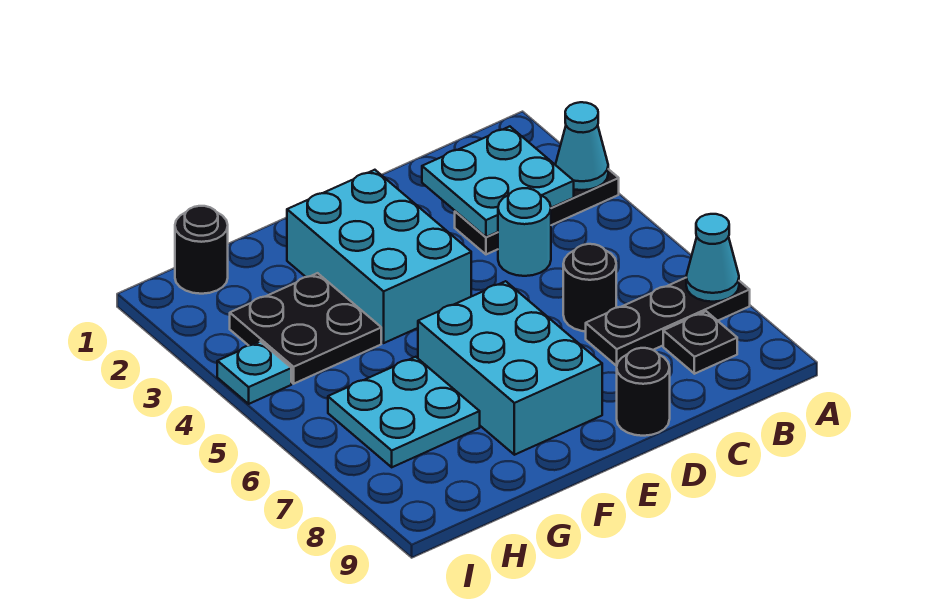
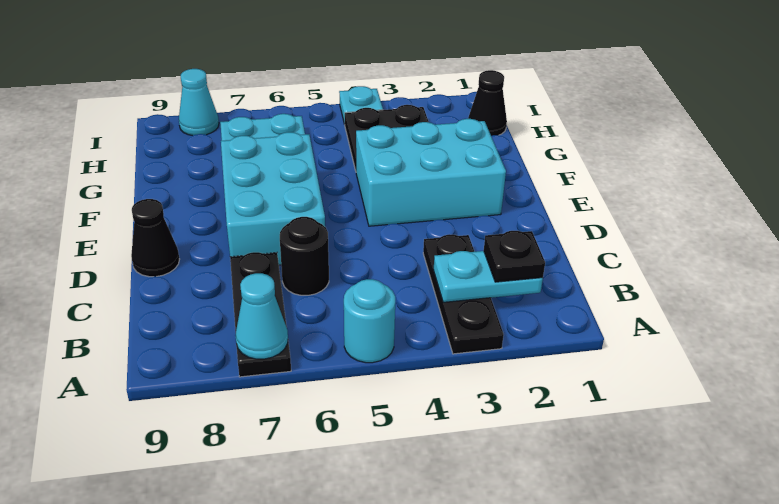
cyan 1x1 cone [555,102,608,190] -> cyan 1x1 cone moved to [179,69,219,136]
cyan 2x2 plate [422,127,574,237] -> cyan 1x2 plate [433,251,543,302]
black 1x1 plate [663,311,737,374] -> black 1x1 plate moved to [484,231,545,282]
cyan 1x1 round brick [498,188,551,276] -> cyan 1x1 round brick moved to [344,279,395,363]
black 1x1 round brick [617,348,670,436] -> black 1x1 cone [131,199,180,277]
cyan 2x3 brick [418,281,602,455] -> cyan 2x3 brick turned to [221,132,325,265]
black 1x1 round brick [175,206,228,294] -> black 1x1 cone [468,70,507,136]

